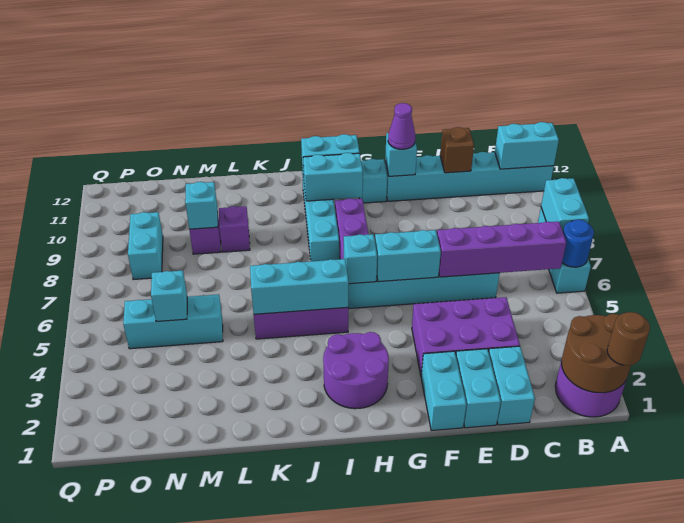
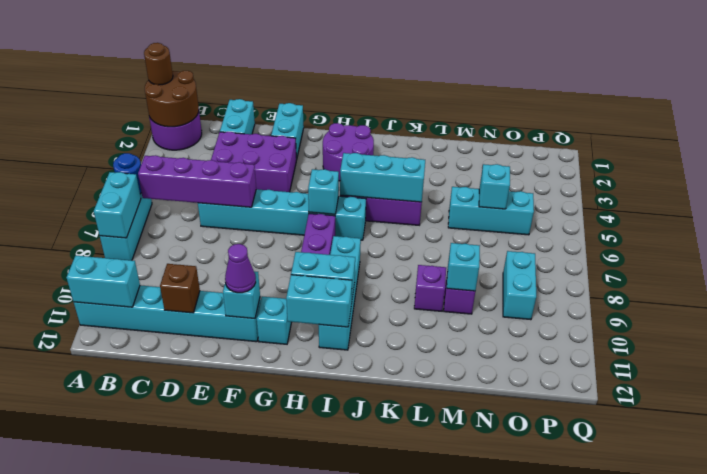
cyan 1x2 brick [456,349,501,428] -> none
cyan 1x2 brick [375,230,441,282] -> none

